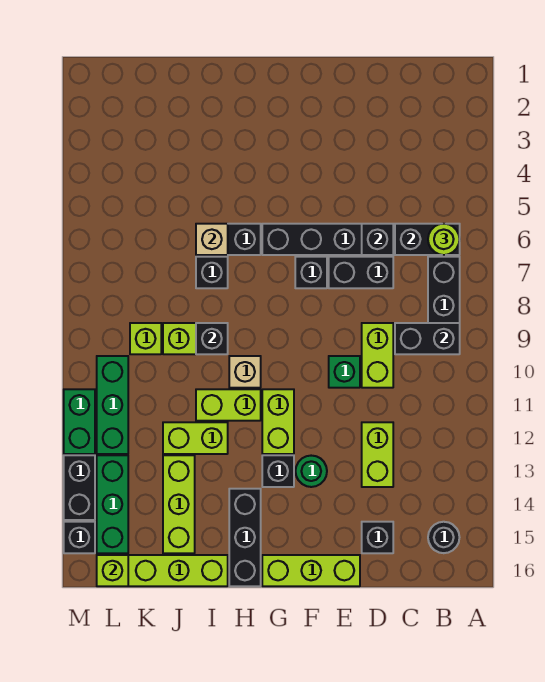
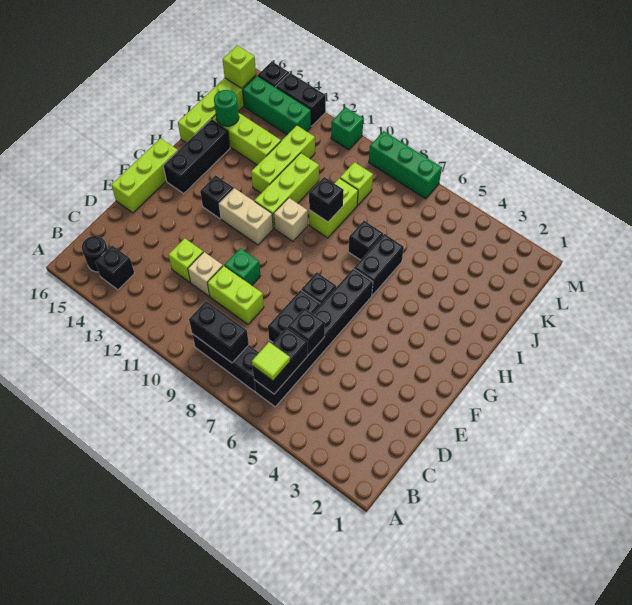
lime 1x1 round brick [428,224,460,255] -> lime 1x1 tile [252,342,290,381]
black 1x2 brick [395,323,460,354] -> black 1x2 brick turned to [189,301,249,363]
lime 1x2 brick [362,422,393,487] -> lime 1x1 brick [169,238,203,282]
black 1x1 brick [362,522,393,553] -> black 1x1 brick moved to [95,246,135,290]
green 1x1 round brick [296,456,327,487] -> green 1x1 round brick moved to [214,90,239,126]
lime 1x2 brick [262,389,294,454] -> tan 1x2 brick [219,188,273,245]
lime 1x2 brick [196,389,261,421] -> lime 1x3 brick [254,153,319,228]
black 1x3 brick [229,489,261,586] -> black 1x3 brick turned to [163,120,230,193]
tan 1x1 brick [196,224,228,255] -> tan 1x1 brick moved to [188,252,223,296]
lime 1x2 brick [163,422,228,454] -> lime 1x3 brick [251,126,315,193]
green 1x3 brick [97,356,128,454] -> green 1x3 brick moved to [369,131,442,199]
green 1x2 brick [64,389,95,454] -> green 1x1 brick [331,107,363,150]

